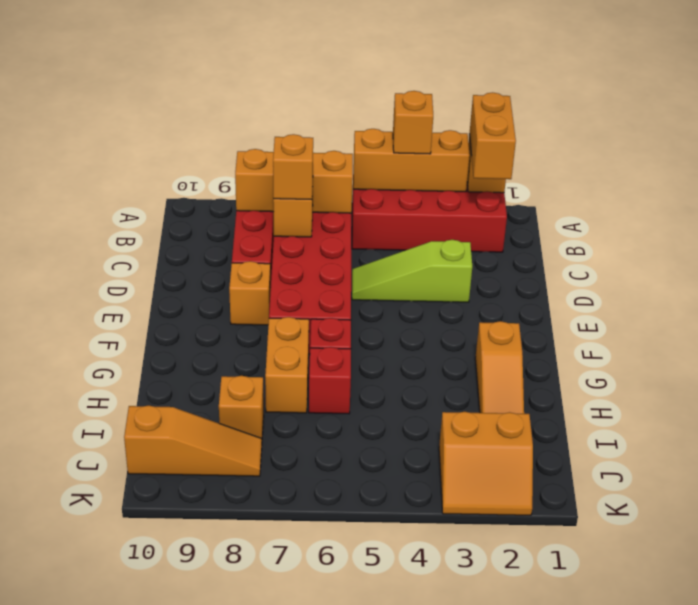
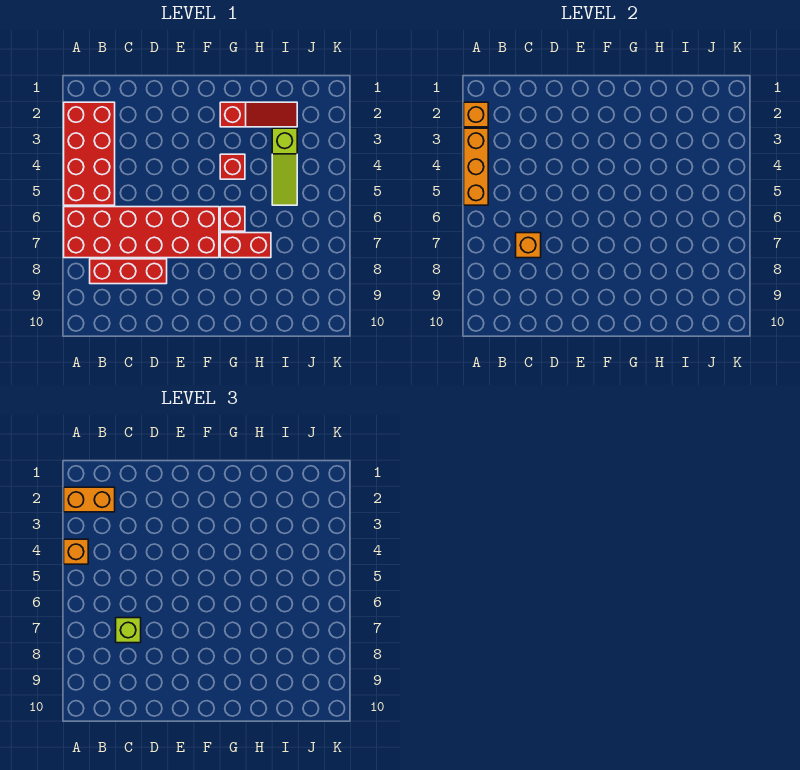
orange 1x3 brick [235,149,353,213] -> none
orange 1x1 brick [273,134,313,200] -> lime 1x1 brick [116,618,141,643]
lime 1x3 slope [352,240,472,302] -> lime 1x3 slope moved to [272,128,297,205]
orange 1x1 brick [229,261,271,325] -> none
orange 1x3 slope [475,321,524,414] -> red 1x3 slope [220,102,297,127]
orange 1x2 brick [265,317,309,413] -> red 1x2 brick [220,233,271,258]
red 1x1 brick [309,347,351,414] -> red 1x1 brick moved to [220,154,245,179]
orange 1x1 brick [219,376,264,439] -> none
orange 2x2 slope [439,412,533,515] -> none
orange 1x3 slope [124,405,262,476] -> none

